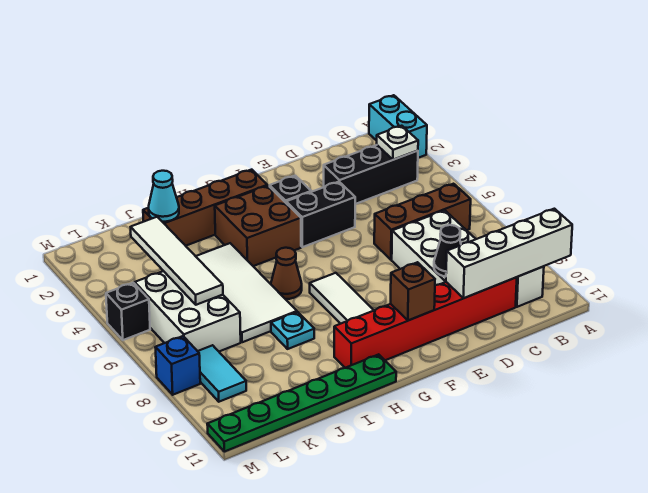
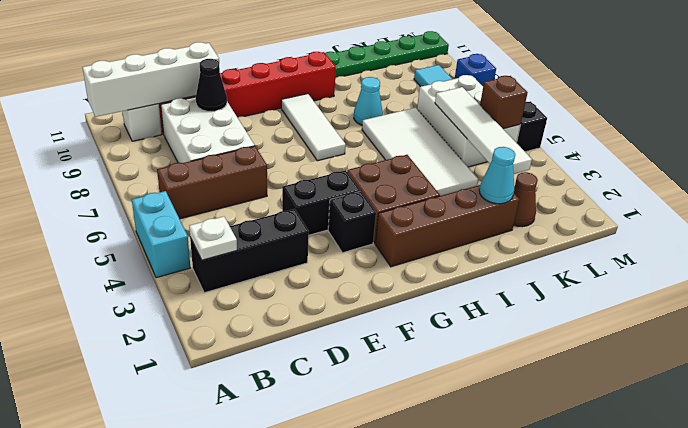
cyan 1x2 brick [369,95,427,158] -> cyan 1x2 brick moved to [132,191,190,278]
brown 1x1 brick [391,262,435,320] -> brown 1x1 brick moved to [480,76,528,129]
brown 1x1 cone [271,248,302,299] -> brown 1x1 cone moved to [514,172,538,227]
cyan 1x1 plate [271,312,314,349] -> cyan 1x1 cone [354,77,383,125]

